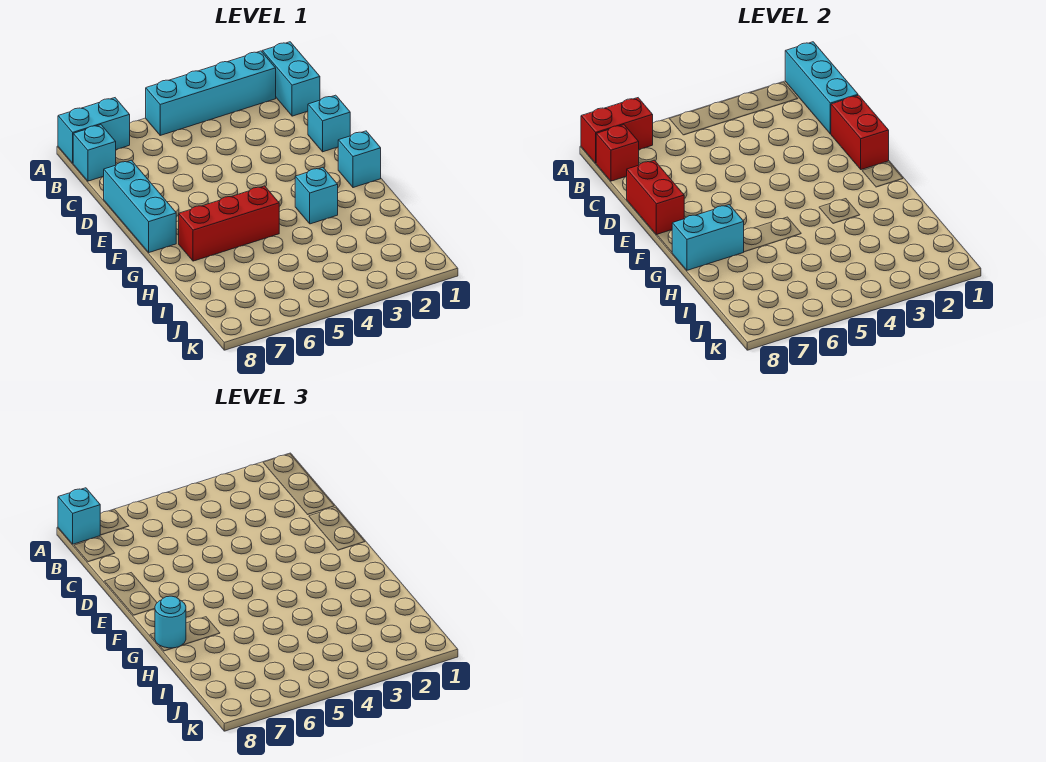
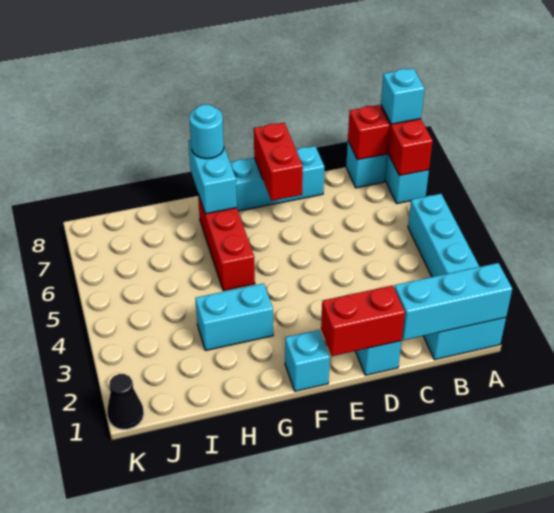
red 1x2 brick [626,160,684,235] -> red 1x2 brick turned to [254,123,303,201]
cyan 1x1 brick [295,168,338,224] -> cyan 1x2 brick [196,283,273,351]
none -> black 1x1 cone [107,374,144,430]

